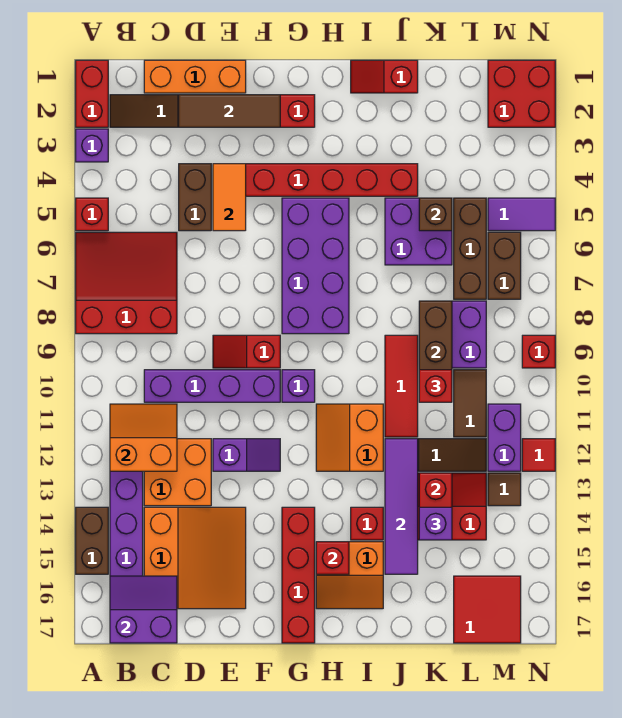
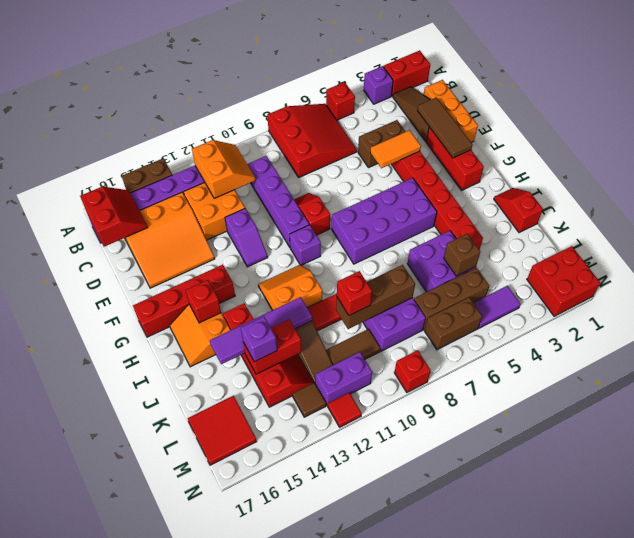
purple 2x2 slope [110,576,177,643] -> red 2x2 slope [80,187,148,247]
purple 1x2 tile [488,198,555,231] -> purple 1x2 tile turned to [474,286,520,328]

